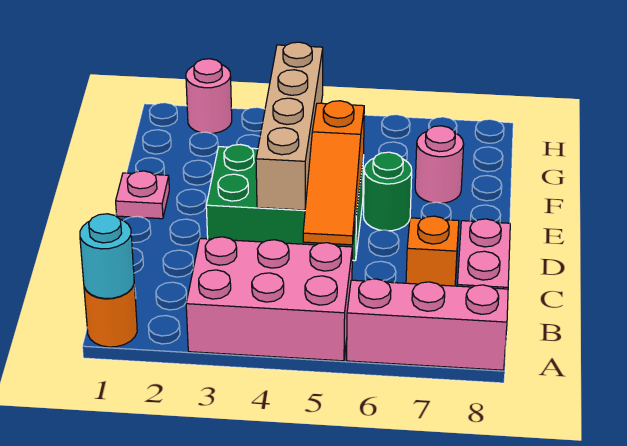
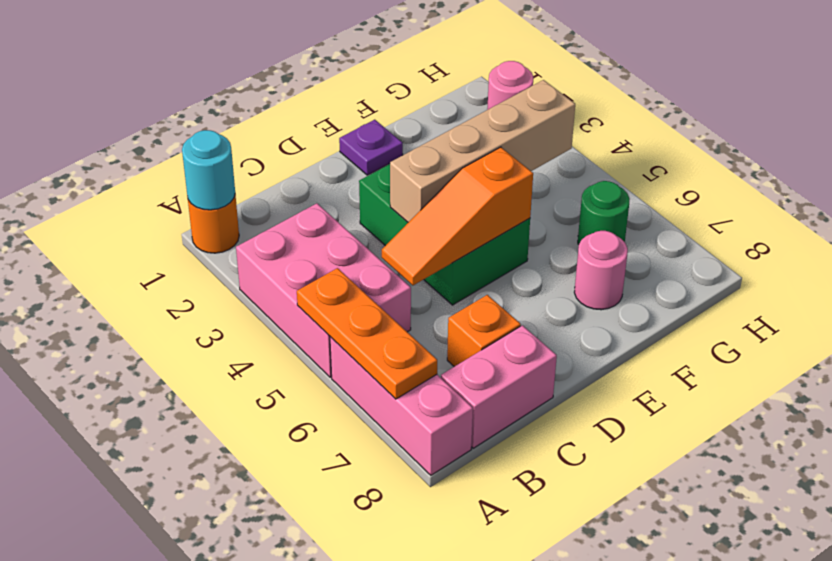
none -> orange 1x3 plate [297,268,437,399]
pink 1x1 plate [116,171,169,219] -> purple 1x1 plate [339,120,403,175]
green 1x1 round brick [363,152,412,231] -> green 1x1 round brick moved to [578,181,630,245]

